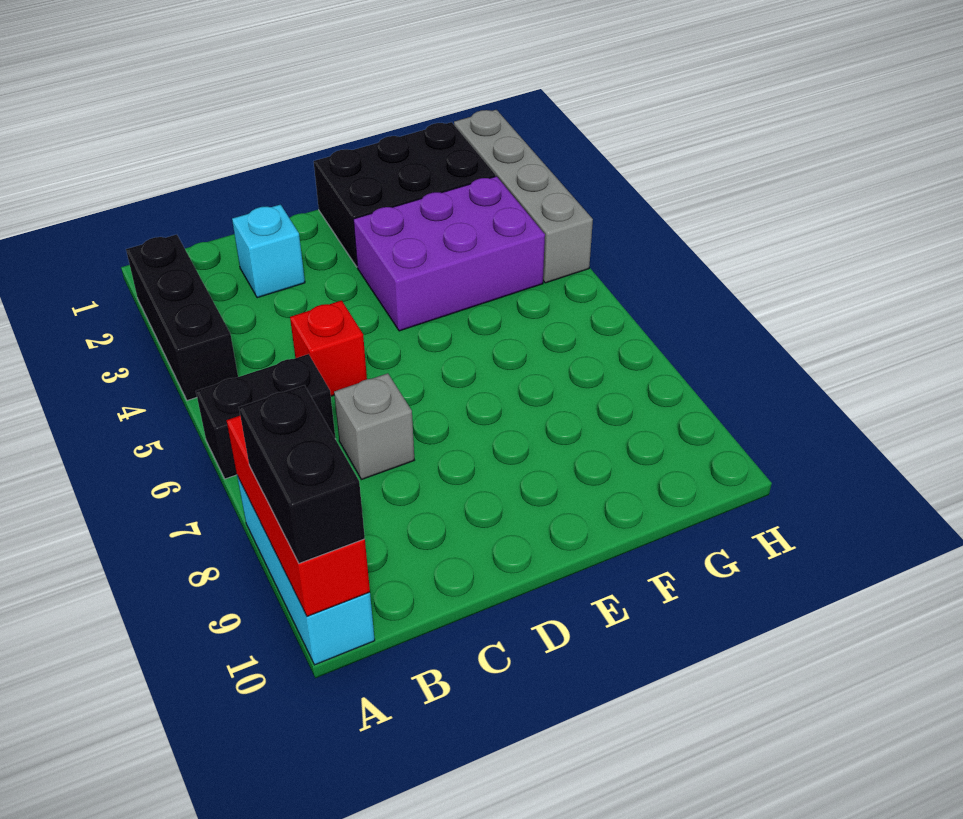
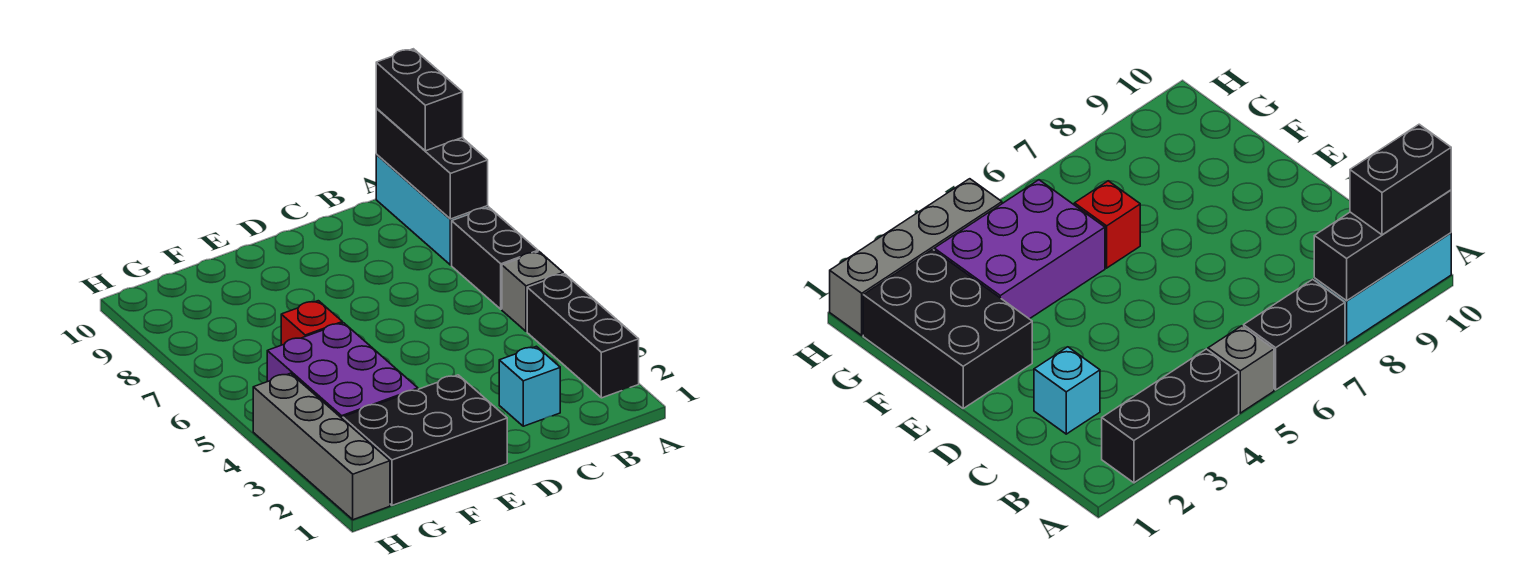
black 1x2 brick [196,354,335,479] -> black 1x2 brick turned to [452,207,538,309]
red 1x3 brick [226,416,370,616] -> black 1x3 brick [376,108,488,219]
red 1x1 brick [290,301,367,396] -> red 1x1 brick moved to [281,301,342,345]
grey 1x1 brick [334,373,414,480] -> grey 1x1 brick moved to [502,252,563,331]
purple 2x3 brick [353,176,545,331] -> purple 2x3 brick turned to [267,323,418,419]

